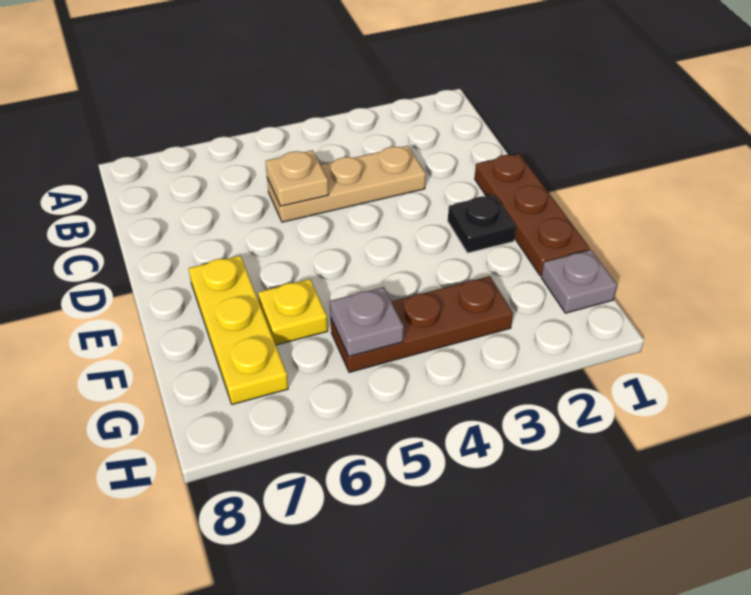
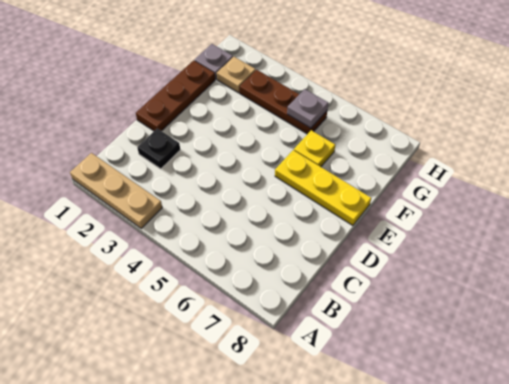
tan 1x3 plate [267,146,426,222] -> tan 1x3 plate moved to [70,153,162,228]
tan 1x1 plate [266,150,328,206] -> tan 1x1 plate moved to [217,57,256,93]
black 1x1 plate [448,195,516,253] -> black 1x1 plate moved to [137,129,180,169]
yellow 1x3 plate [189,256,288,404] -> yellow 1x3 plate turned to [275,150,371,226]

